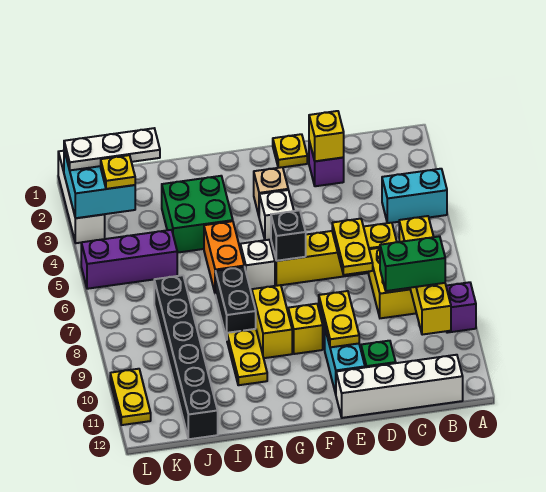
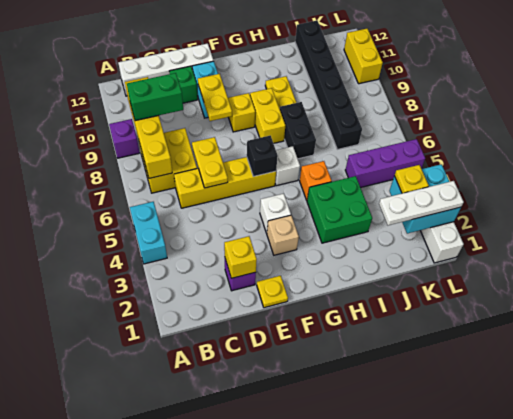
cyan 1x2 brick [382,169,447,223] -> cyan 1x2 brick turned to [130,202,167,264]
orange 1x2 brick [204,221,244,292] -> orange 1x1 brick [300,161,332,200]
yellow 1x2 plate [110,369,151,425] -> yellow 1x2 brick [344,29,383,84]

